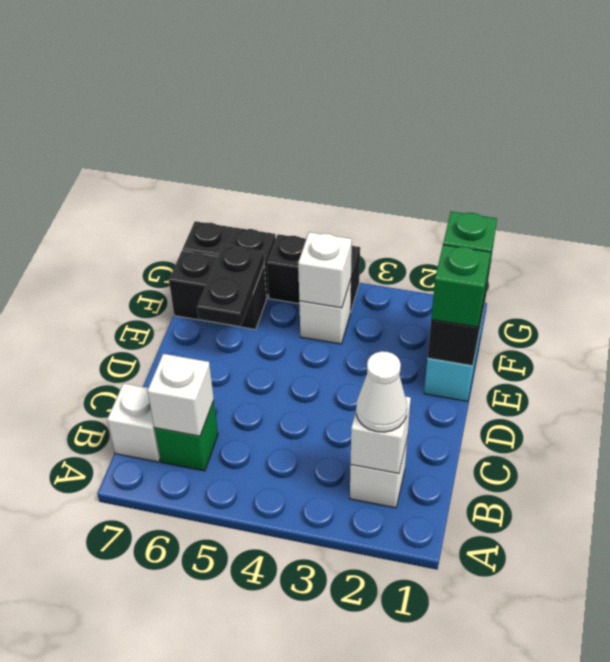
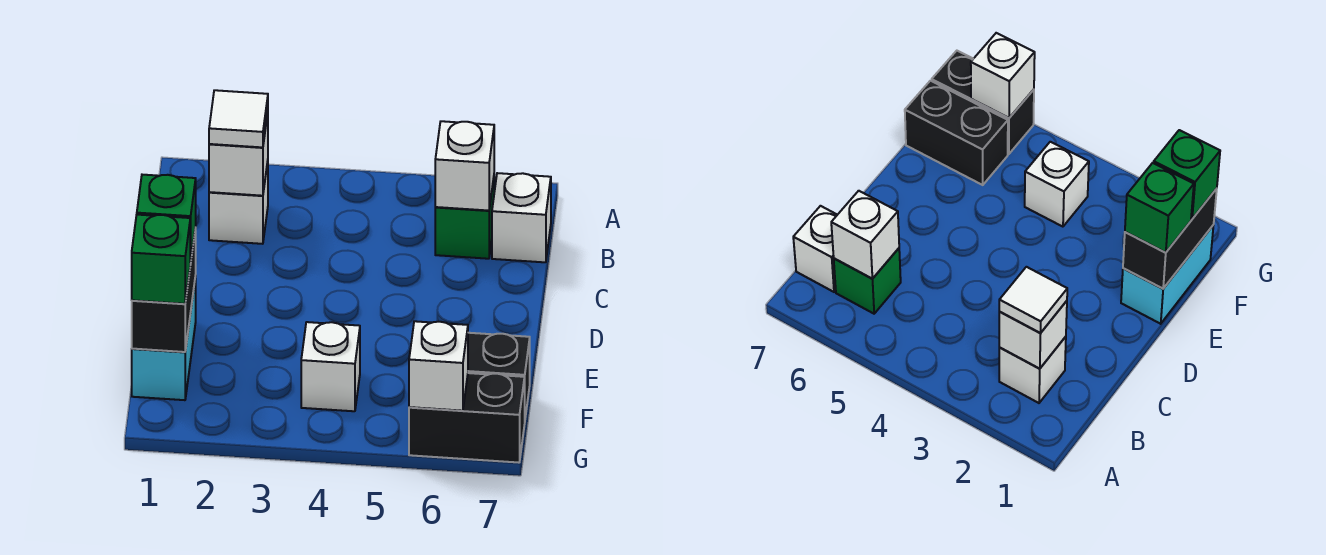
white 1x1 cone [356,351,407,432] -> white 1x1 tile [209,90,268,147]
black 1x2 plate [197,245,264,326] -> none
white 1x1 brick [298,232,352,308] -> white 1x1 brick moved to [409,321,468,411]
black 1x2 brick [267,234,360,312] -> none

